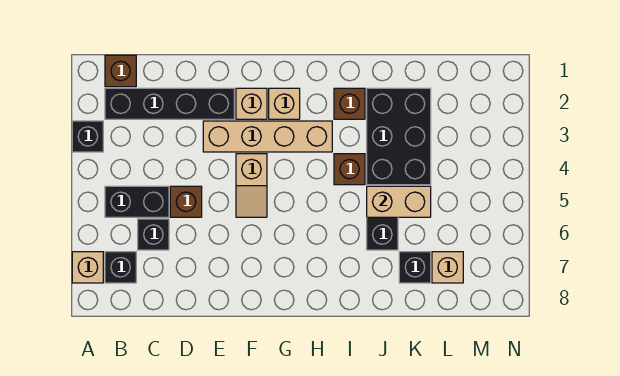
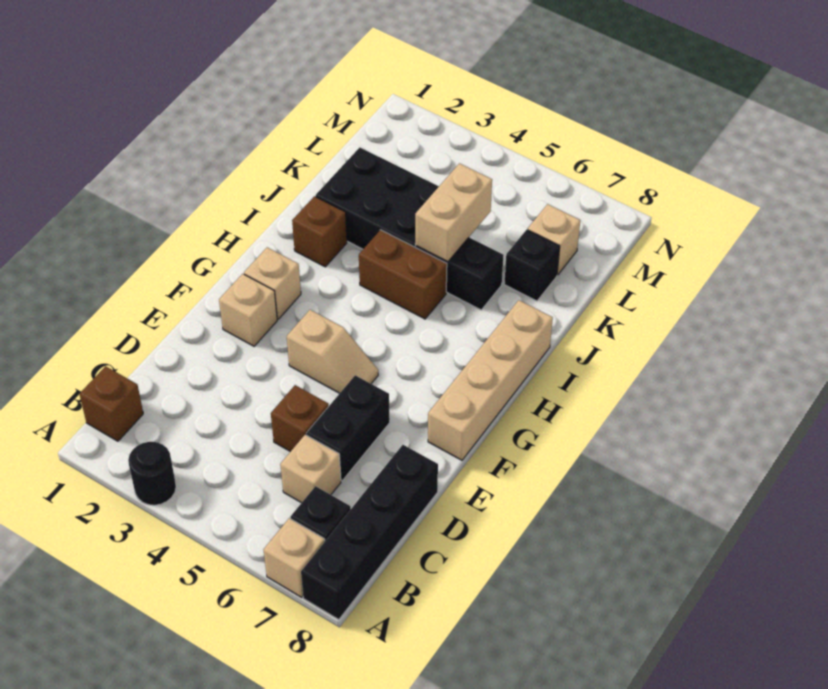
black 1x1 brick [72,121,103,152] -> black 1x1 round brick [128,442,176,505]
black 1x4 brick [105,88,234,119] -> black 1x4 brick moved to [301,445,438,620]
black 1x2 brick [105,186,169,217] -> black 1x2 brick moved to [306,375,390,481]
black 1x1 brick [138,219,169,250] -> tan 1x1 brick [280,435,341,503]
tan 1x4 brick [203,121,332,152] -> tan 1x4 brick moved to [428,300,553,460]
brown 1x1 brick [334,154,365,185] -> brown 1x2 brick [359,230,447,319]

